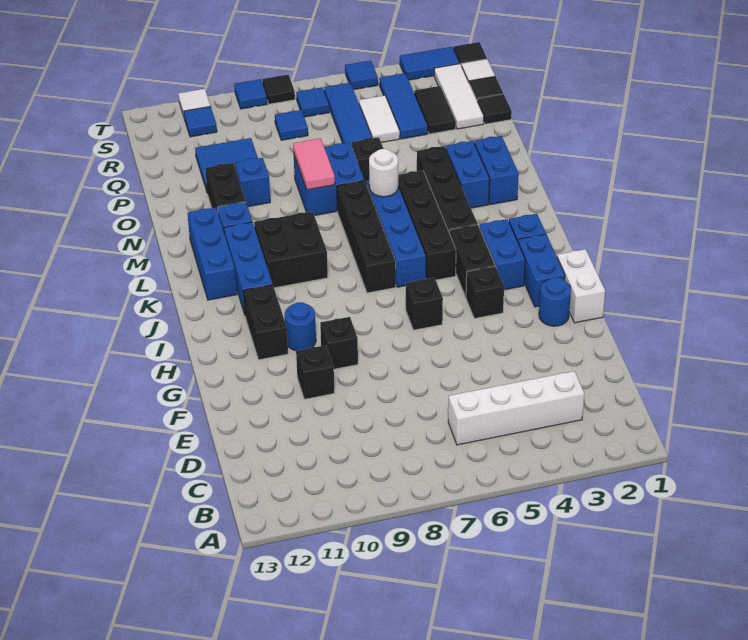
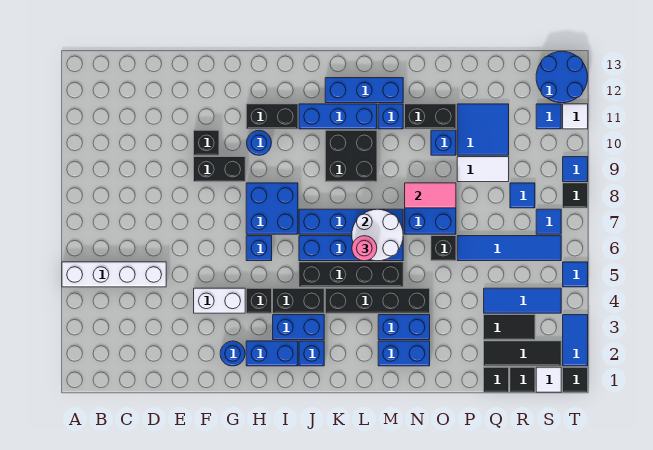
white 1x4 brick [448,371,584,445] -> white 1x4 brick turned to [62,262,166,287]
white 1x2 brick [557,249,605,323] -> white 1x2 brick moved to [194,288,245,313]
black 1x1 brick [320,317,358,369] -> black 1x2 brick [194,157,245,182]
black 1x1 brick [406,278,443,330] -> blue 1x1 brick [246,236,272,261]
none -> blue 2x2 brick [246,183,298,234]
black 1x4 brick [337,181,396,293] -> blue 1x4 brick [299,209,403,234]
none -> pink 1x1 round brick [352,236,377,261]
white 1x1 round brick [369,149,398,197] -> white 2x2 round brick [352,209,403,261]
white 1x3 tile [434,64,484,129] -> black 1x3 tile [484,341,561,366]
white 1x2 tile [359,96,400,142] -> white 1x2 tile moved to [457,157,509,182]
none -> blue 2x2 round brick [536,51,588,103]

